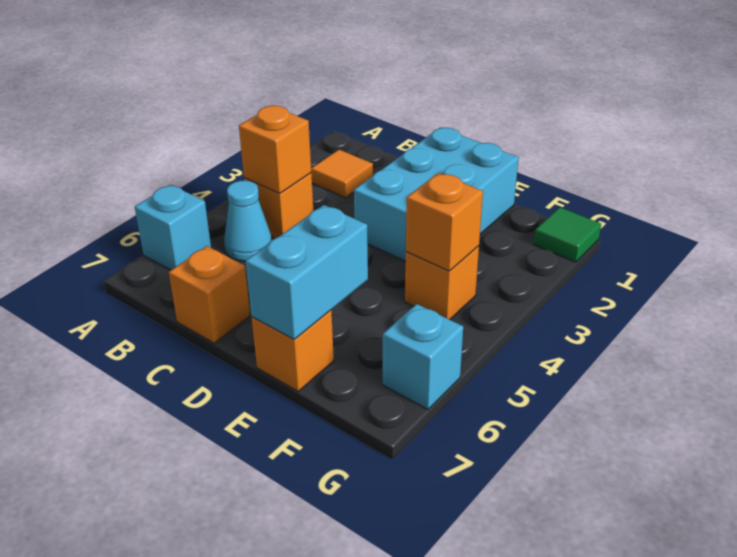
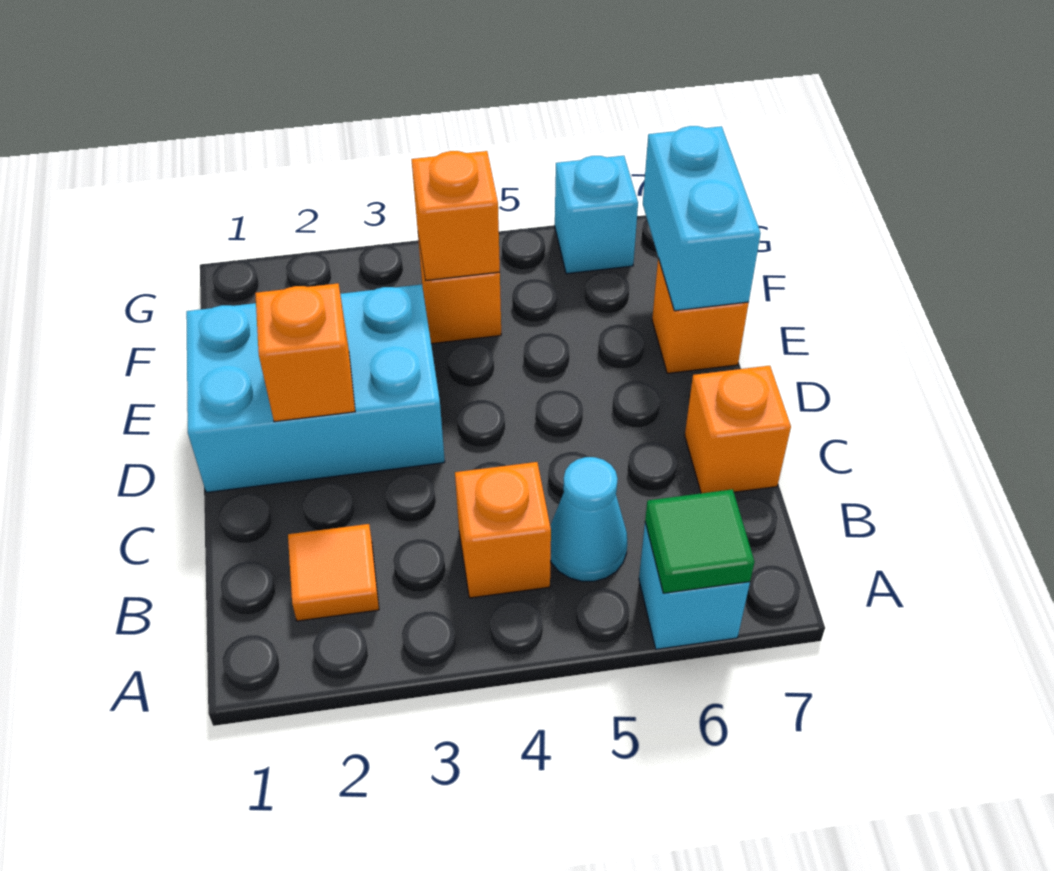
orange 1x1 brick [239,106,311,194] -> orange 1x1 brick moved to [255,283,355,422]
cyan 1x2 brick [245,205,368,339] -> cyan 1x2 brick turned to [643,126,761,311]
green 1x1 tile [534,207,601,262] -> green 1x1 tile moved to [645,489,754,593]

